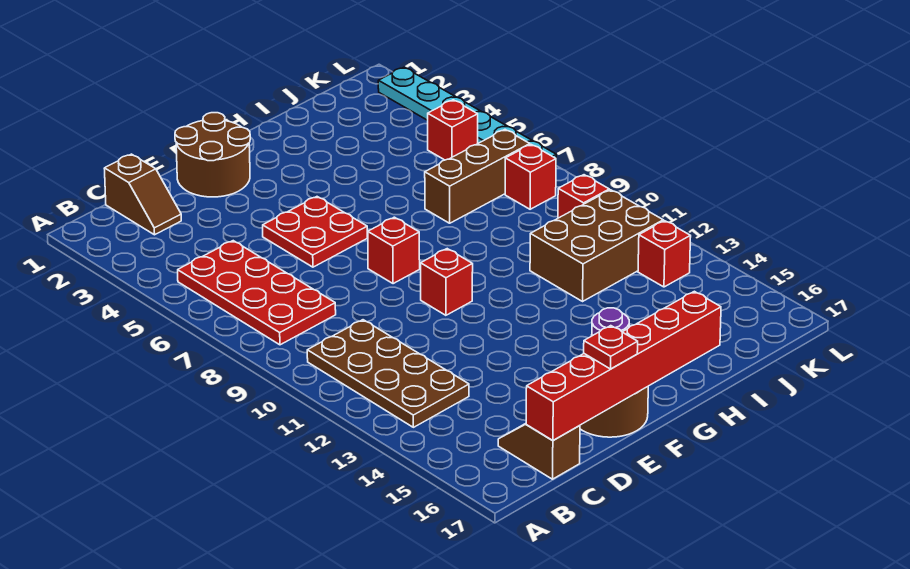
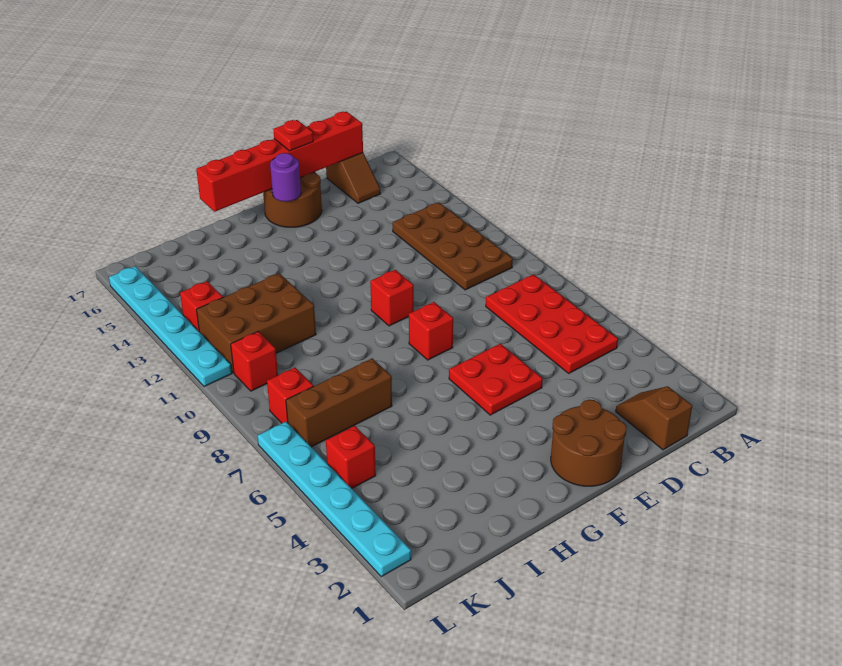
none -> cyan 1x6 plate [109,266,232,387]

